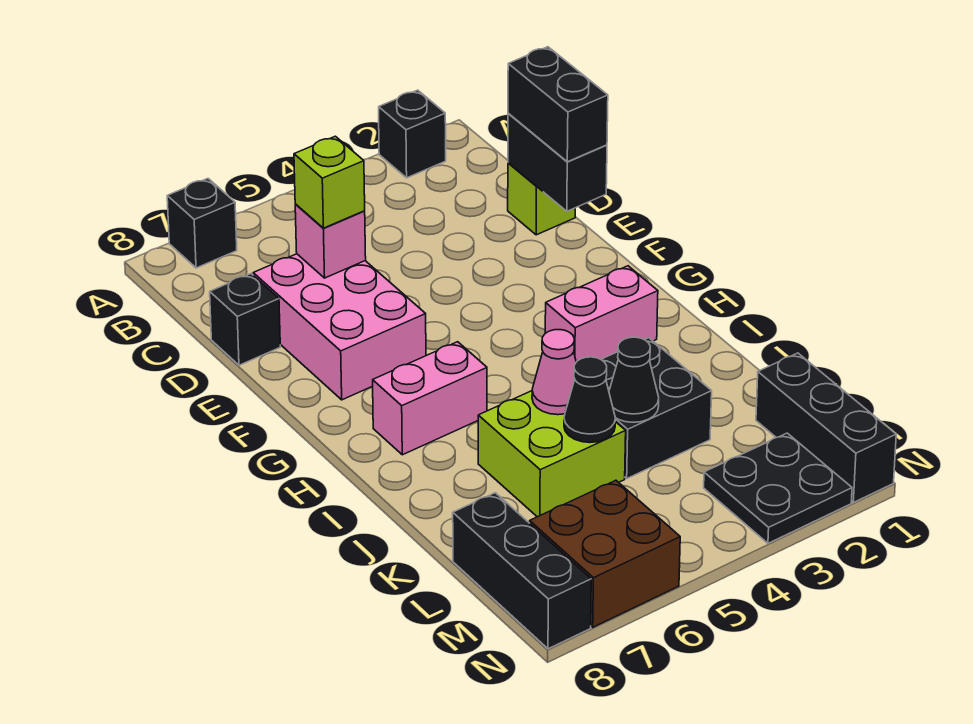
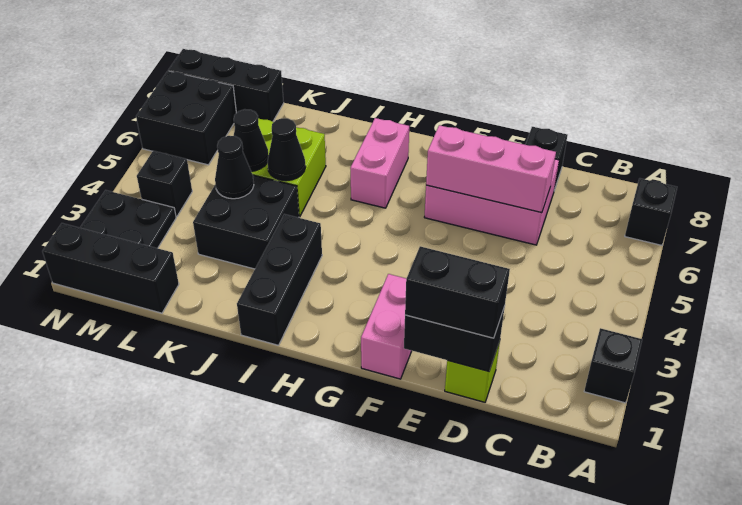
pink 1x1 brick [295,204,366,278] -> pink 1x3 brick [426,125,556,213]
lime 1x1 brick [294,136,365,228] -> none
pink 1x2 brick [545,266,658,362] -> pink 1x2 brick moved to [361,274,411,379]
none -> black 1x3 brick [237,214,322,345]
pink 1x1 cone [532,330,576,415] -> black 1x1 cone [267,118,306,181]
none -> black 1x1 brick [137,151,192,217]
brown 2x2 brick [530,480,680,627] -> black 2x2 brick [136,71,236,165]

